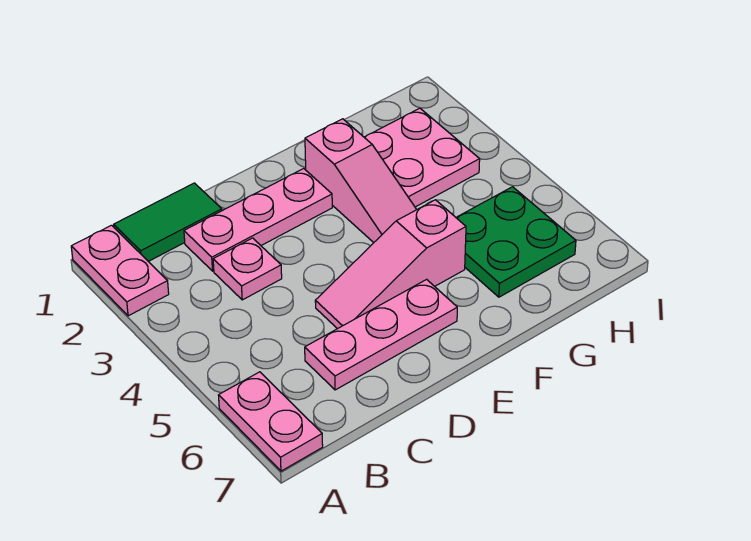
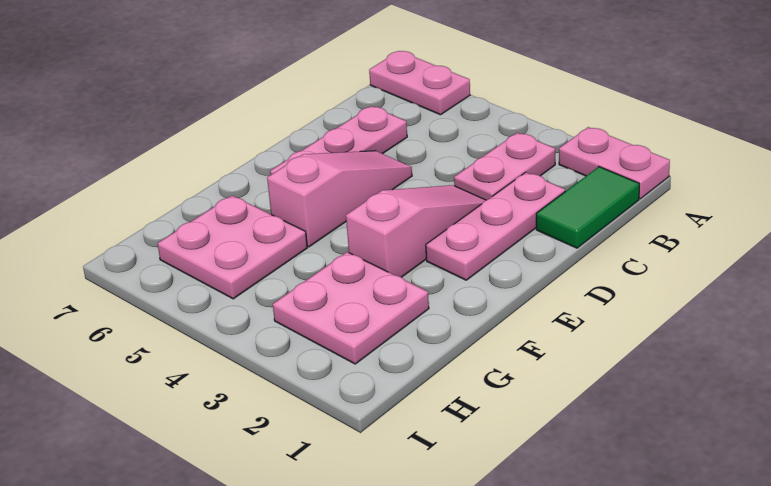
pink 1x1 plate [213,238,282,300] -> pink 1x2 plate [454,133,555,200]
pink 1x3 slope [305,119,417,243] -> pink 1x3 slope turned to [346,185,486,277]
green 2x2 plate [456,187,576,297] -> pink 2x2 plate [158,196,307,299]

